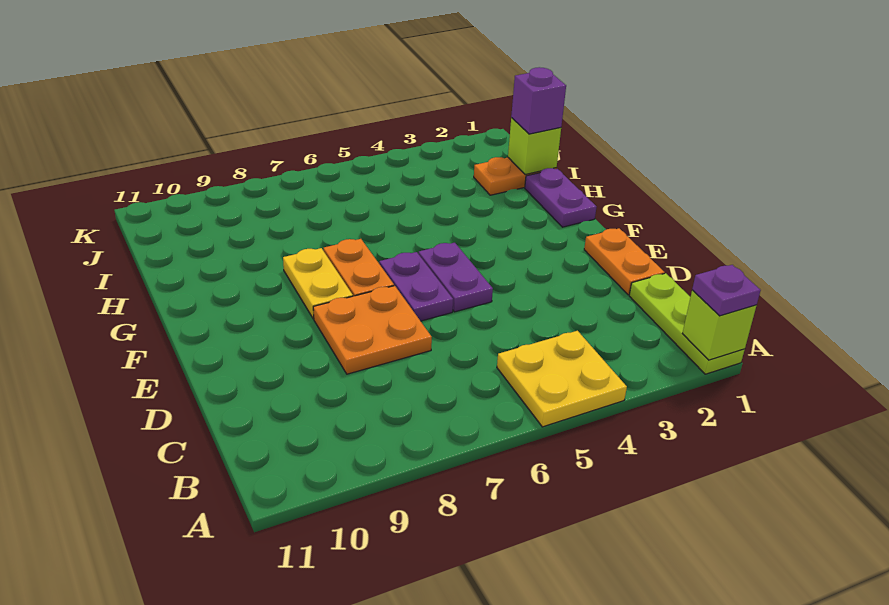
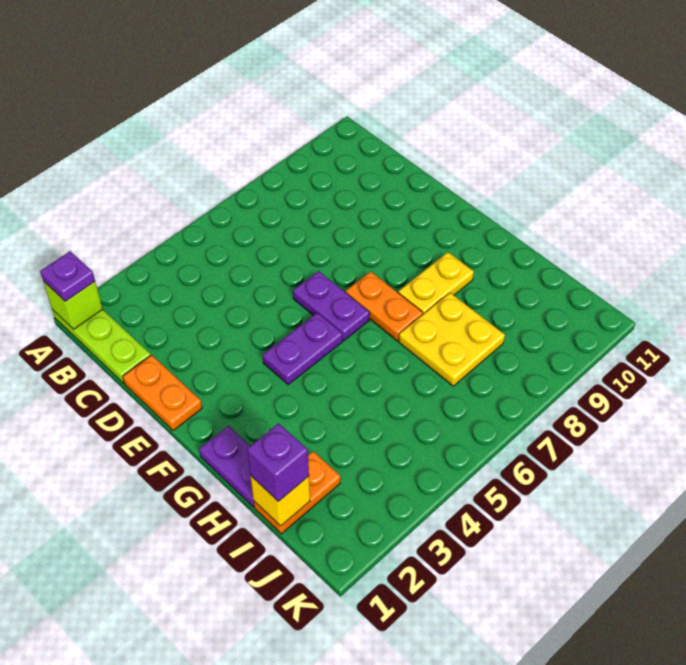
yellow 2x2 plate [497,331,627,427] -> yellow 2x2 plate moved to [399,293,505,386]
orange 2x2 plate [313,286,432,374] -> none
purple 1x2 plate [419,243,493,312] -> purple 1x2 plate turned to [263,313,343,385]
yellow 1x2 plate [283,248,353,319] -> yellow 1x2 plate turned to [398,252,474,314]
lime 1x1 brick [508,118,561,175] -> yellow 1x1 brick [251,476,310,526]

